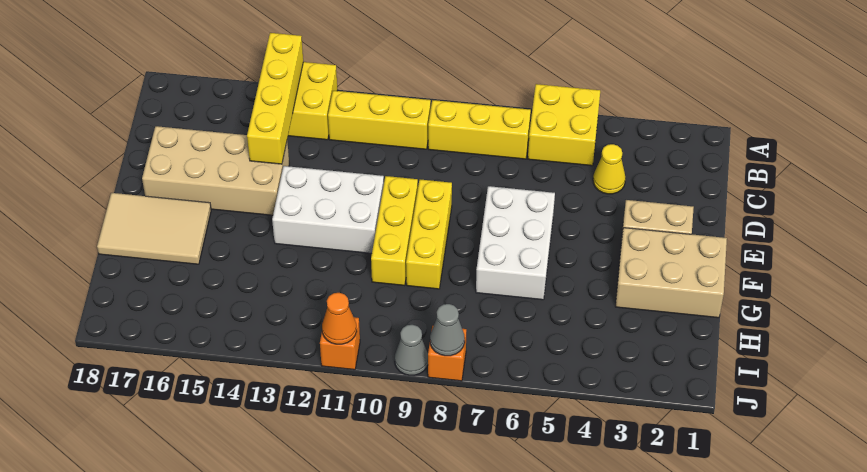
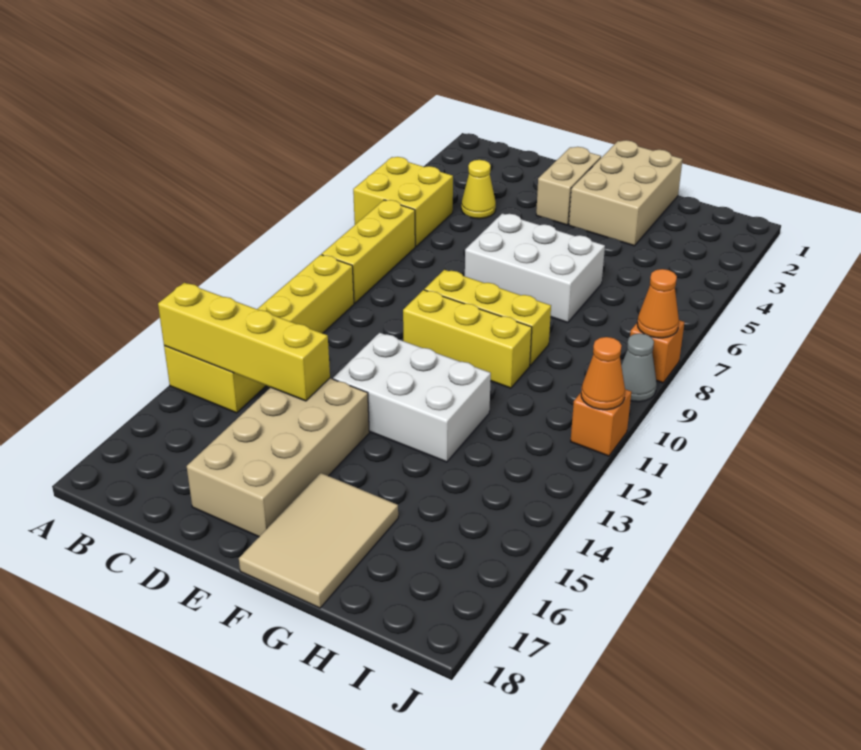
white 2x3 brick [272,166,384,253] -> white 2x3 brick turned to [333,333,491,462]
grey 1x1 cone [430,304,465,356] -> orange 1x1 cone [637,269,679,338]

